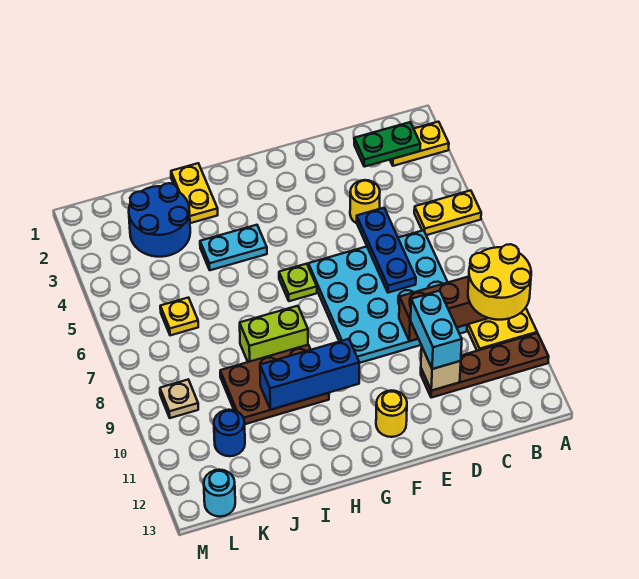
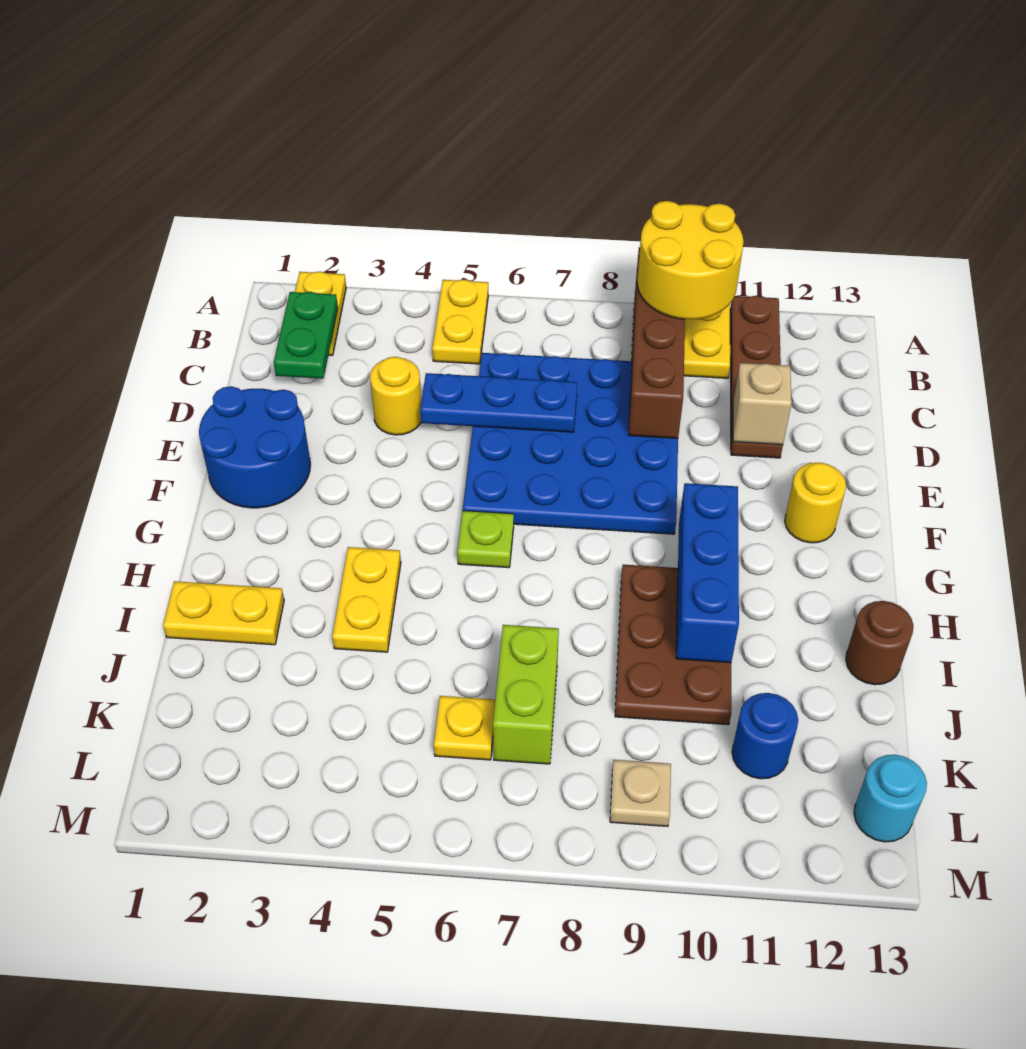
cyan 4x4 plate [308,230,467,363] -> blue 4x4 plate [463,353,678,534]
cyan 1x2 brick [411,291,462,369] -> none
cyan 1x2 plate [200,225,267,270] -> yellow 1x2 plate [332,547,401,652]
lime 1x2 brick [240,306,308,362] -> lime 1x2 brick moved to [493,625,559,764]
none -> brown 1x1 round brick [846,601,913,685]
blue 2x2 round brick [129,183,190,257] -> blue 2x2 round brick moved to [199,386,311,508]

